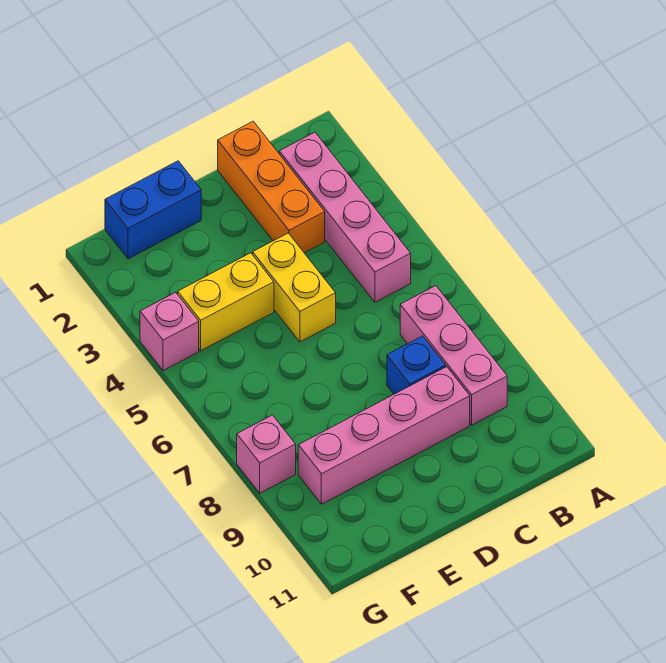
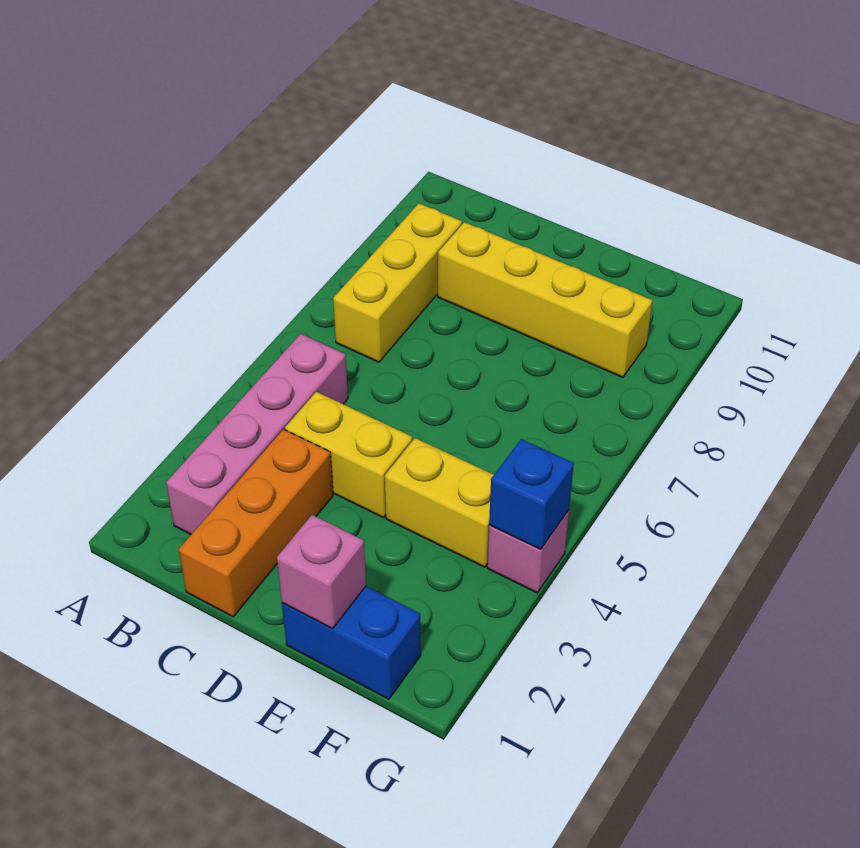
pink 1x3 brick [400,286,507,425] -> yellow 1x3 brick [333,203,462,362]
blue 1x1 brick [387,336,446,394] -> blue 1x1 brick moved to [489,439,574,549]
pink 1x4 brick [298,367,470,504] -> yellow 1x4 brick [438,222,652,377]
yellow 1x2 brick [253,233,336,342] -> yellow 1x2 brick turned to [285,392,412,518]
pink 1x1 brick [237,415,296,493] -> pink 1x1 brick moved to [277,515,366,629]

